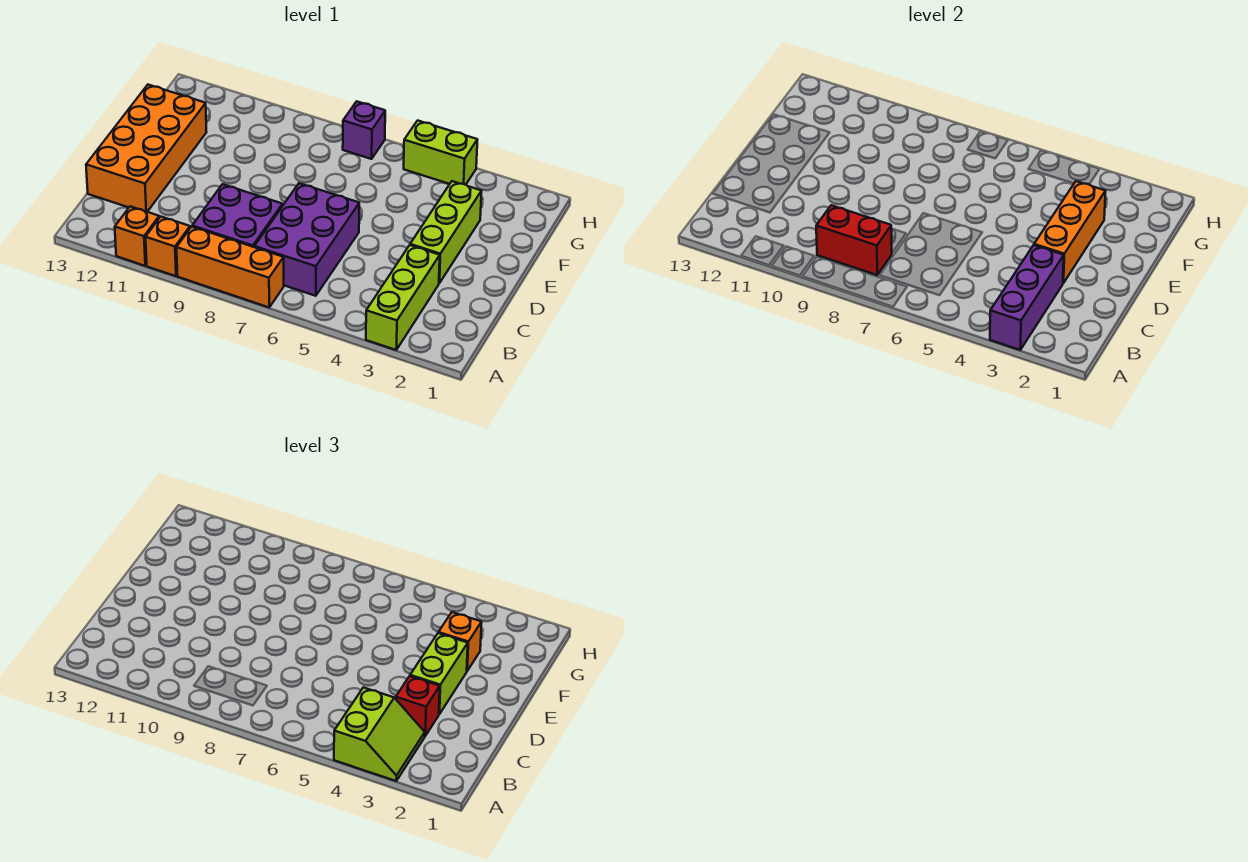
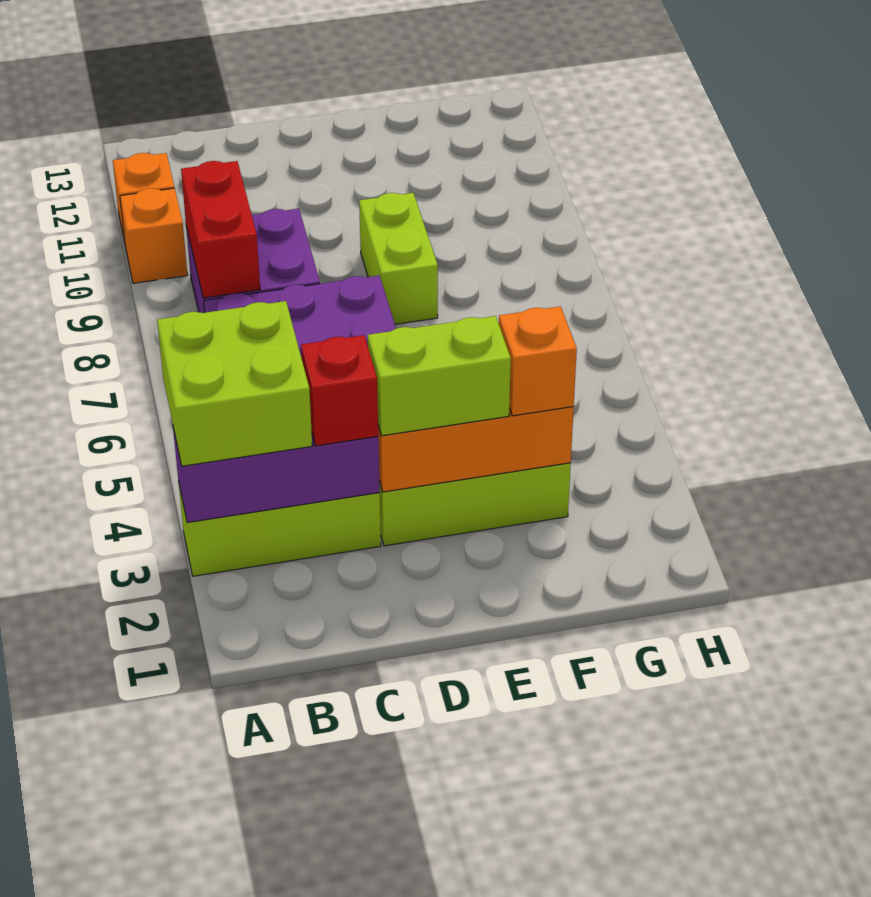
lime 2x2 slope [334,687,425,781] -> lime 2x2 brick [157,301,312,466]
orange 1x3 brick [177,227,284,307] -> none
orange 2x4 brick [86,85,206,212] -> none
lime 1x2 brick [404,121,477,185] -> lime 1x2 brick moved to [359,193,438,324]
purple 1x1 brick [343,101,385,159] -> none

